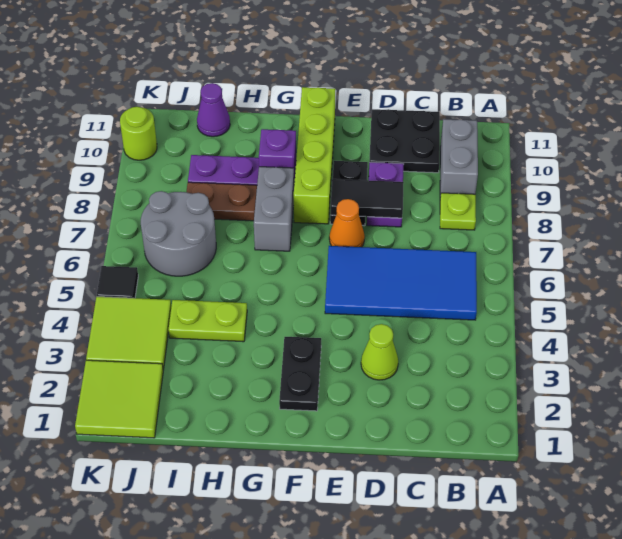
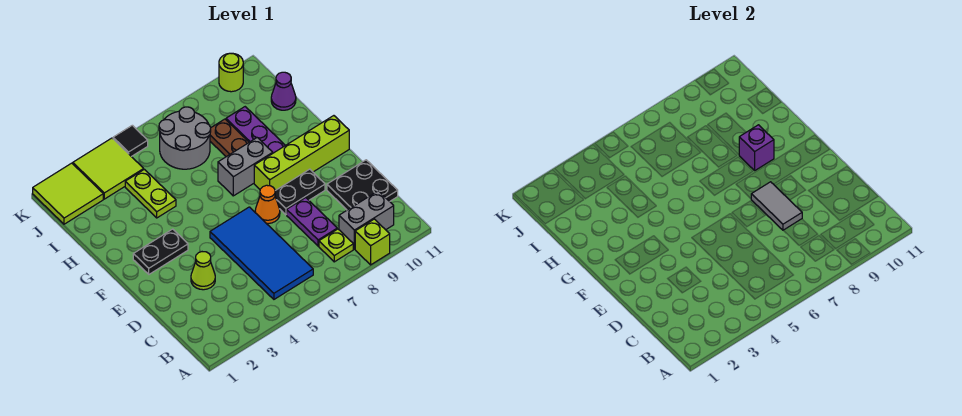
none -> lime 1x1 brick [355,219,390,265]
purple 1x2 plate [367,162,404,227] -> purple 1x2 plate turned to [287,198,337,246]
black 1x2 tile [330,179,404,218] -> grey 1x2 tile [751,182,802,230]

